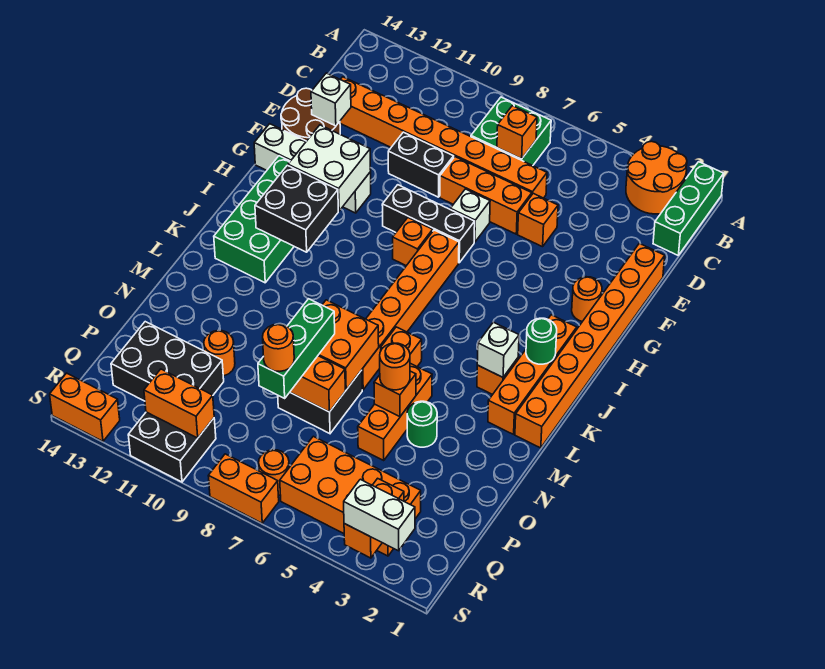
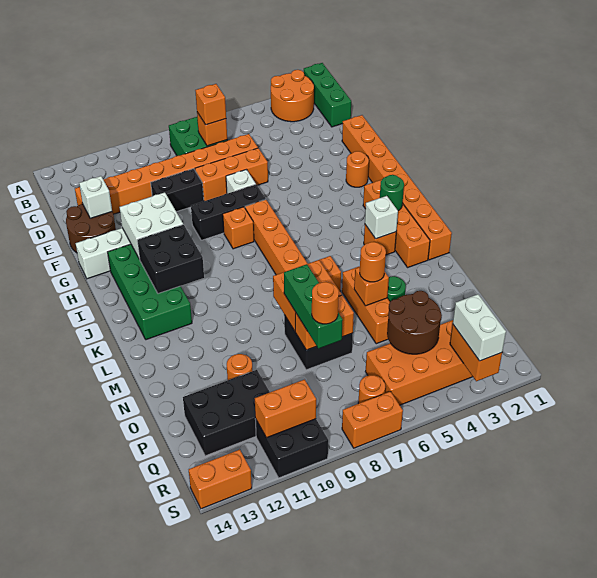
orange 1x1 brick [518,193,558,247] -> orange 1x1 brick moved to [195,84,226,125]
none -> brown 2x2 round brick [387,291,442,354]
white 1x2 brick [344,479,415,551] -> white 1x2 brick turned to [453,294,506,361]

